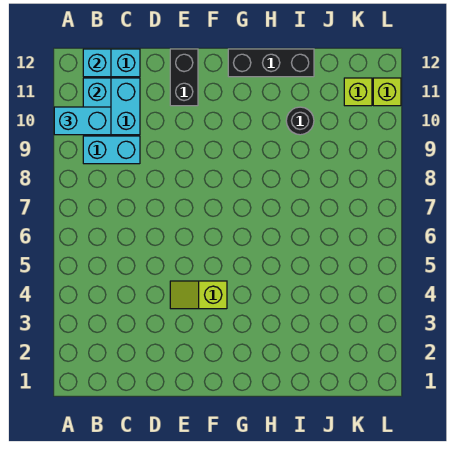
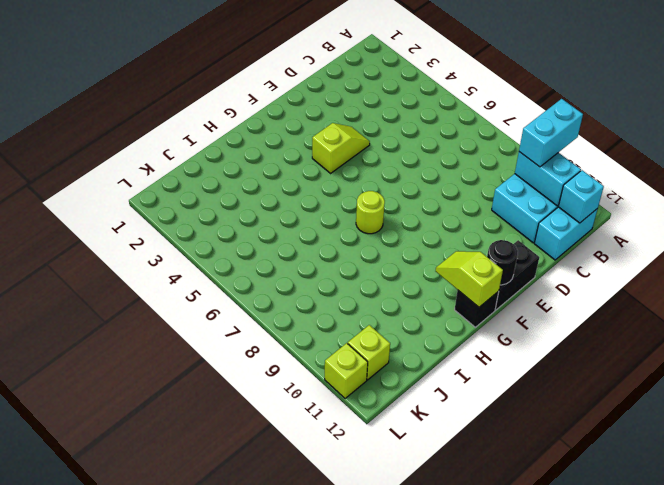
cyan 1x2 brick [83,136,140,164] -> none
black 1x2 brick [170,49,198,106] -> black 1x2 brick turned to [495,240,539,310]
none -> lime 1x1 round brick [356,191,385,234]
none -> lime 1x2 slope [436,251,503,307]
black 1x3 brick [228,49,314,77] -> black 1x1 brick [455,290,499,327]
black 1x1 round brick [286,107,314,135] -> black 1x1 round brick moved to [487,240,518,285]

